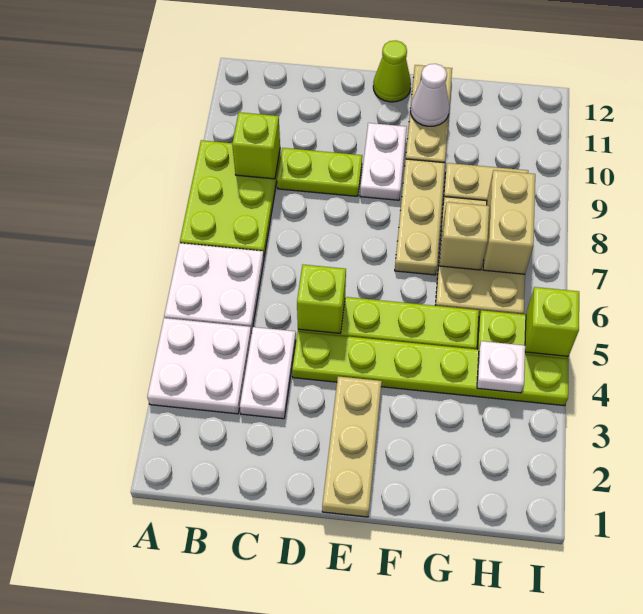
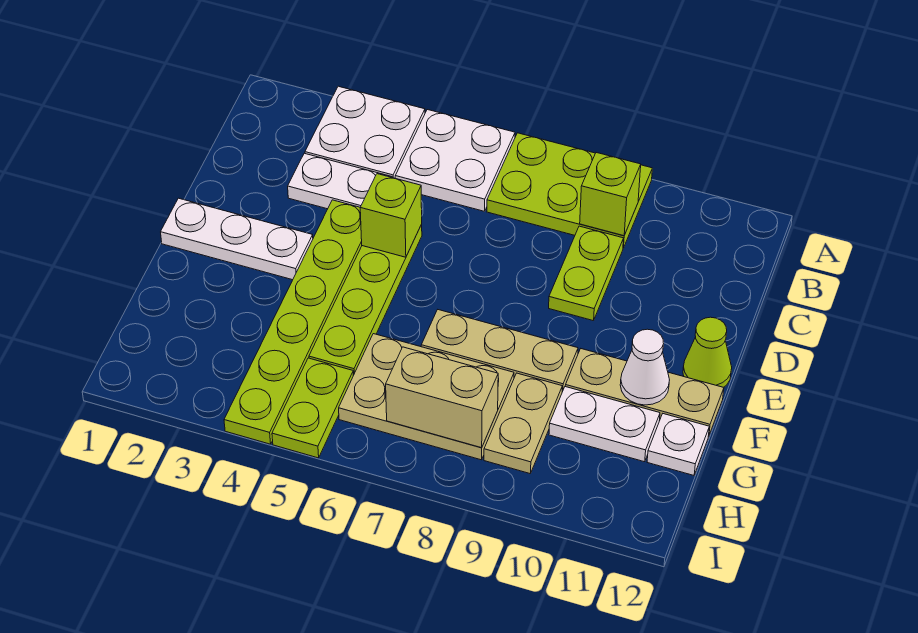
tan 1x3 plate [322,376,382,517] -> white 1x3 plate [161,198,313,280]
white 1x2 plate [360,123,407,200] -> white 1x2 plate moved to [549,387,660,462]
tan 1x1 brick [439,202,489,270] -> none
white 1x1 plate [477,341,525,393] -> white 1x1 plate moved to [647,414,709,475]
lime 1x1 brick [525,287,579,356] -> none

